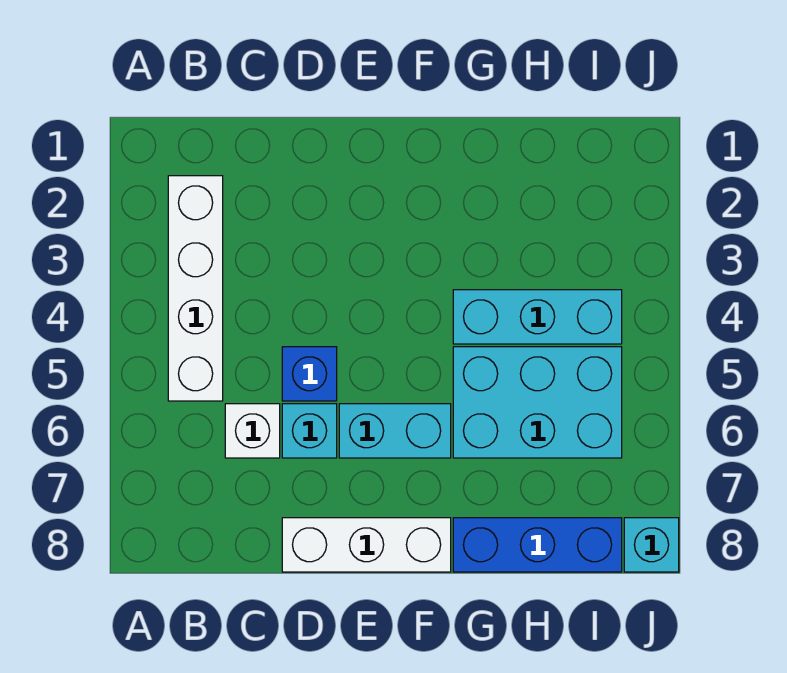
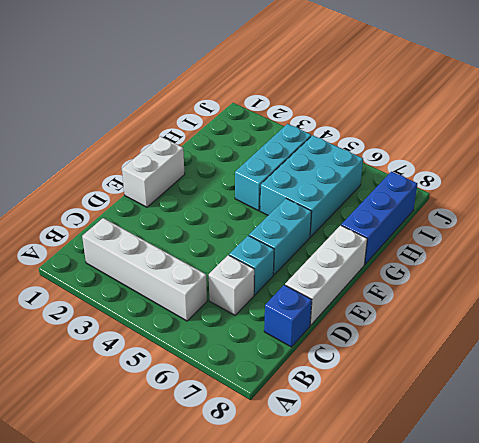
blue 1x1 brick [282,347,337,401] -> blue 1x1 brick moved to [264,285,312,347]
none -> white 1x2 brick [122,136,185,207]
cyan 1x1 brick [624,518,679,572] -> none

